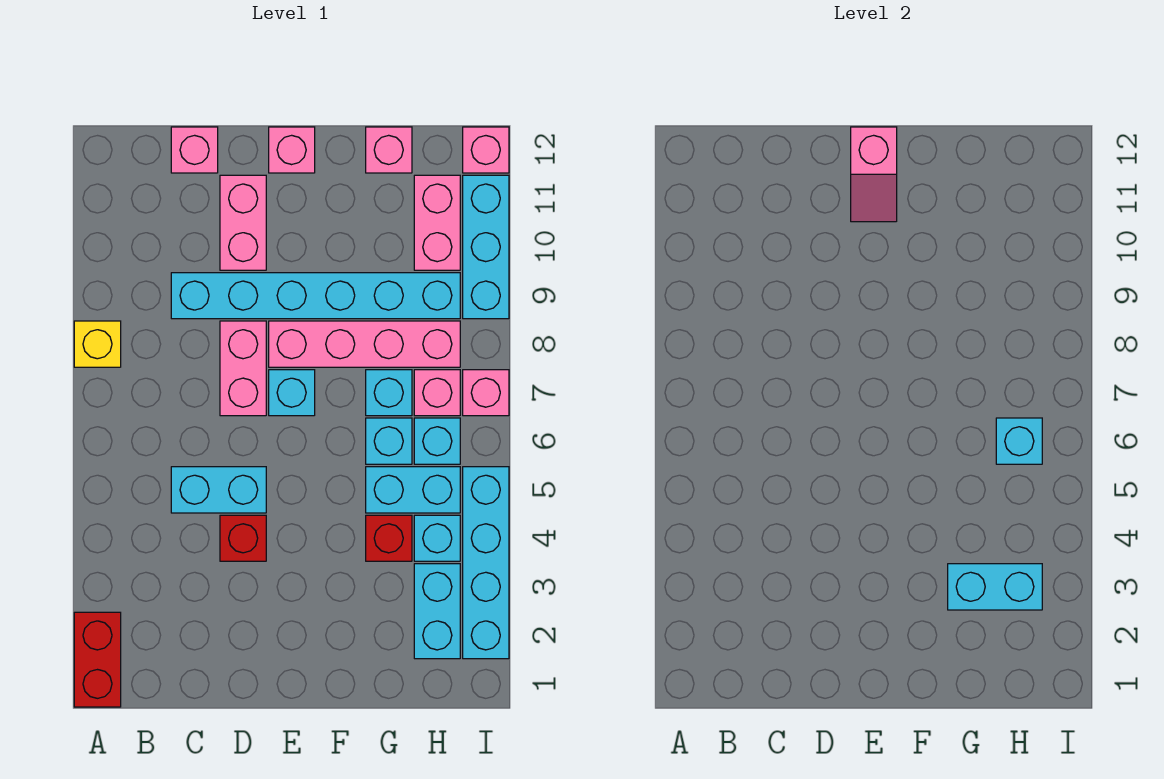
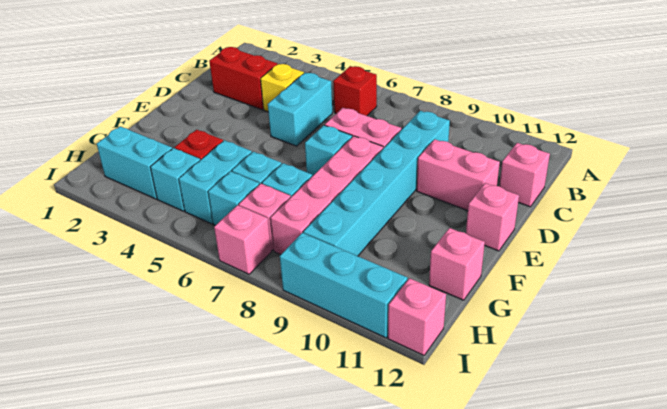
red 1x2 brick [74,612,121,707] -> red 1x2 brick moved to [209,47,278,110]
yellow 1x1 brick [74,321,121,367] -> yellow 1x1 brick moved to [261,64,304,112]
red 1x1 brick [220,515,266,561] -> red 1x1 brick moved to [333,66,377,116]
pink 1x2 slope [851,127,897,222] -> none
cyan 1x2 brick [948,564,1042,610] -> none
cyan 1x1 brick [996,418,1042,464] -> none
pink 1x2 brick [414,175,460,270] -> none
cyan 1x4 brick [463,467,509,659] -> none

